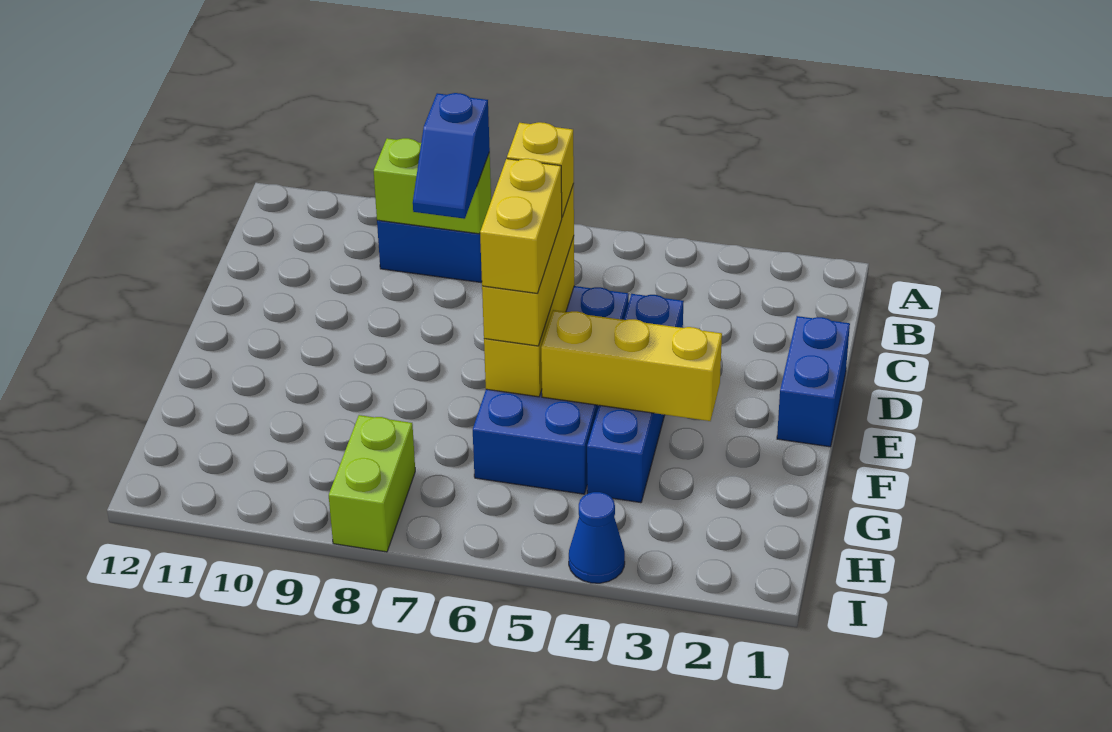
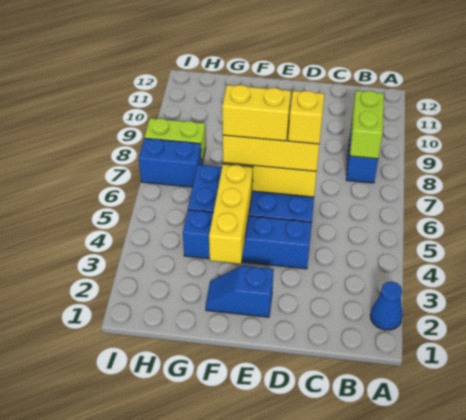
blue 1x2 slope [413,93,490,219] -> blue 1x2 slope moved to [206,266,274,317]
blue 1x2 brick [777,316,850,447] -> blue 1x2 brick moved to [139,138,201,187]
blue 1x1 cone [569,492,625,583] -> blue 1x1 cone moved to [370,282,403,330]

